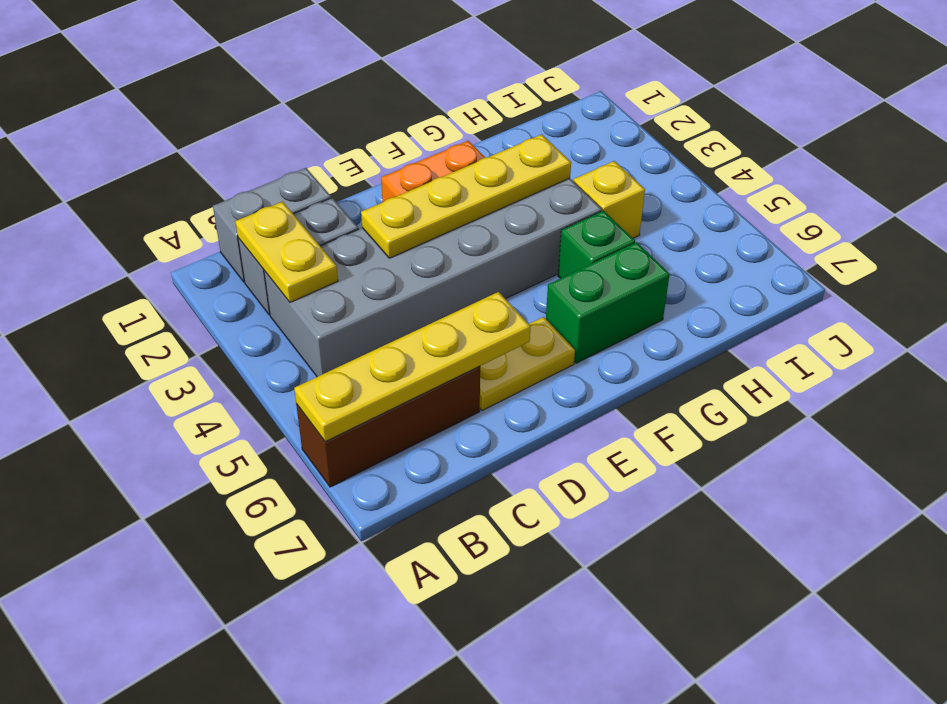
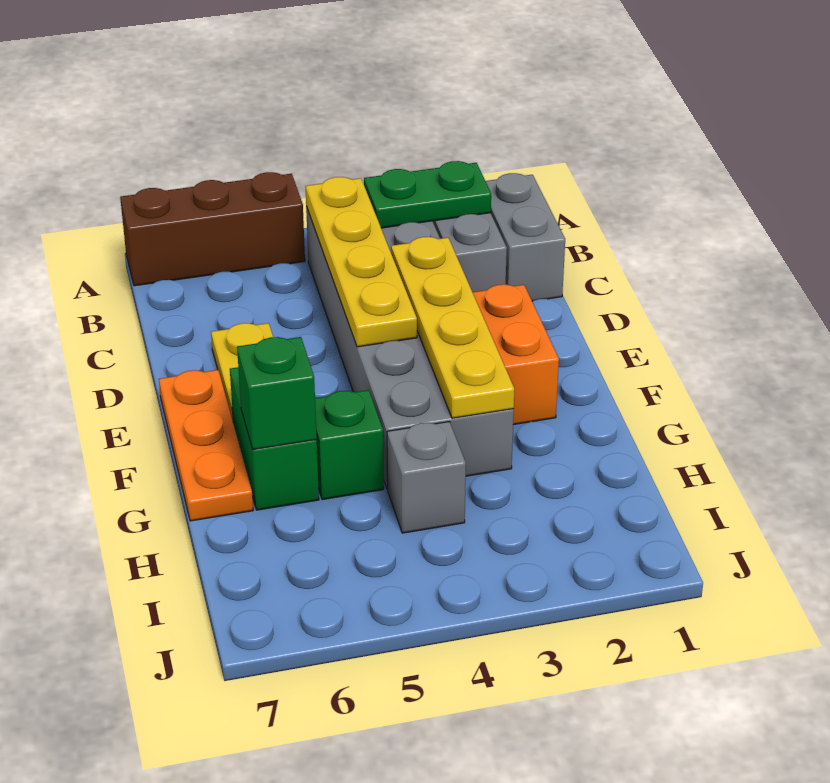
brown 1x3 brick [296,366,480,487] -> brown 1x3 brick turned to [120,172,305,286]
yellow 1x4 plate [294,292,531,442] -> yellow 1x4 plate moved to [305,177,417,347]
yellow 1x2 plate [235,202,338,302] -> green 1x2 plate [364,161,491,228]
none -> orange 1x3 plate [159,370,253,521]
none -> green 1x1 brick [237,337,317,449]
yellow 1x1 brick [573,161,645,238] -> grey 1x1 brick [387,422,466,533]

